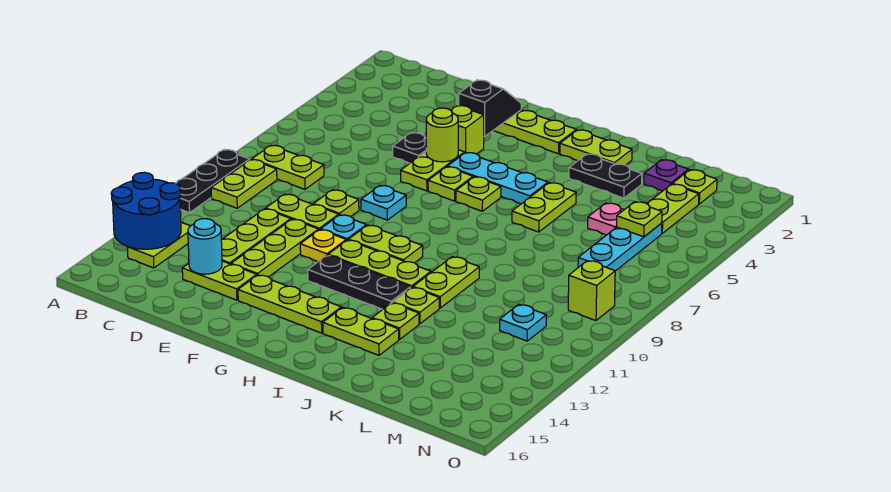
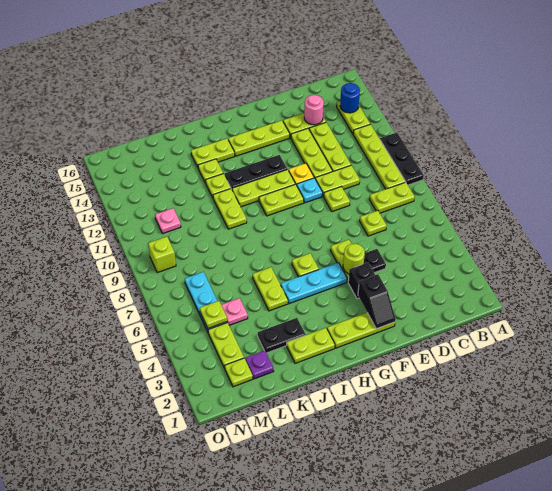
blue 2x2 round brick [111,172,181,249] -> blue 1x1 round brick [340,83,360,113]
lime 1x2 plate [211,160,277,208] -> lime 1x4 plate [353,124,405,189]
cyan 1x1 round brick [188,219,222,274] -> pink 1x1 round brick [304,95,324,125]
lime 1x1 brick [451,106,484,154] -> black 1x1 brick [348,262,375,299]
cyan 1x1 plate [361,186,406,220] -> none
lime 1x1 plate [428,167,473,201] -> lime 1x1 plate moved to [360,211,387,236]
cyan 1x1 plate [500,304,546,341] -> pink 1x1 plate [155,208,181,234]

